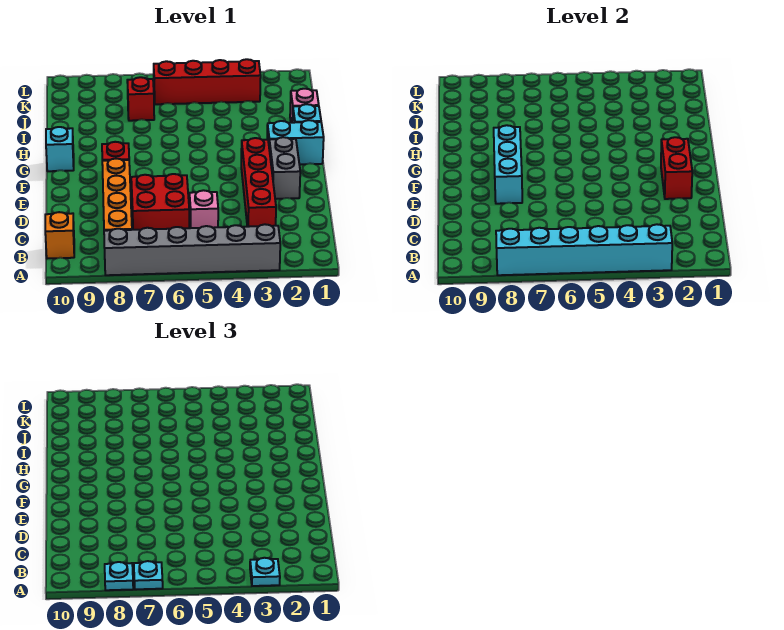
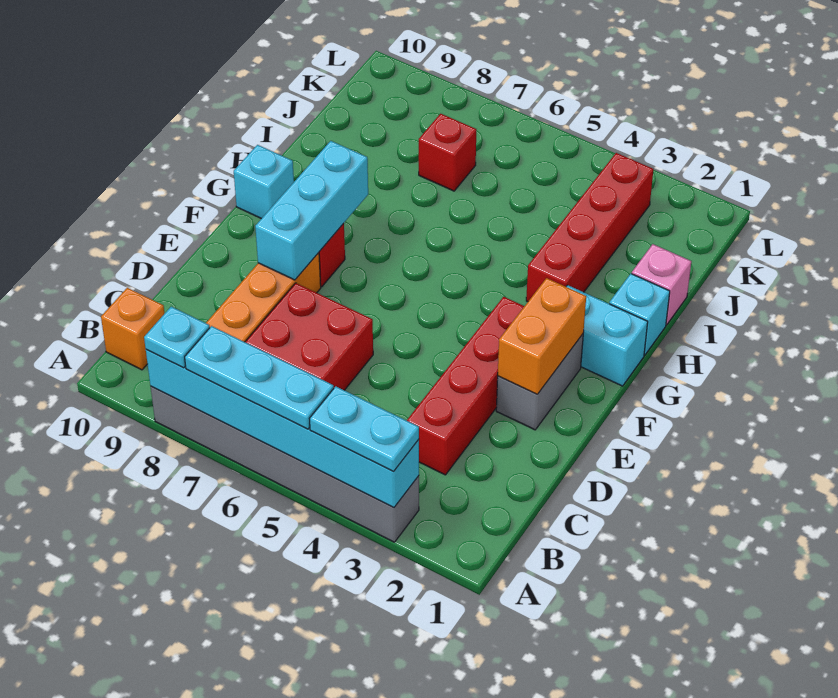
cyan 1x1 plate [250,558,280,586] -> cyan 1x2 plate [310,386,419,472]
cyan 1x1 plate [134,561,163,589] -> cyan 1x3 plate [185,326,334,429]
pink 1x1 brick [189,190,218,228] -> none
red 1x2 brick [661,137,692,199] -> orange 1x2 brick [498,278,586,394]
red 1x4 brick [154,59,261,104] -> red 1x4 brick turned to [526,153,653,302]

